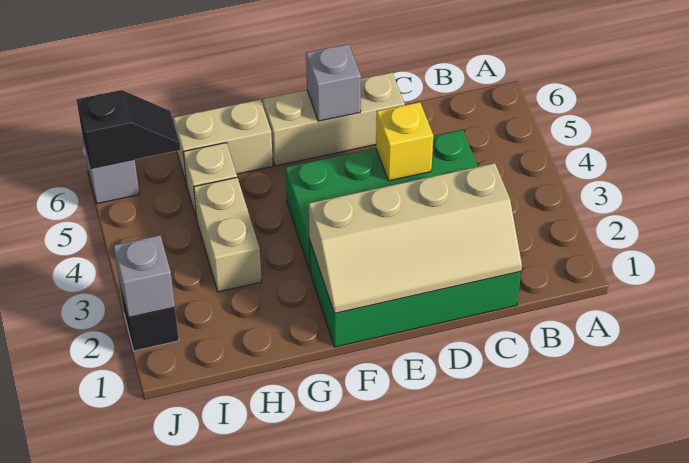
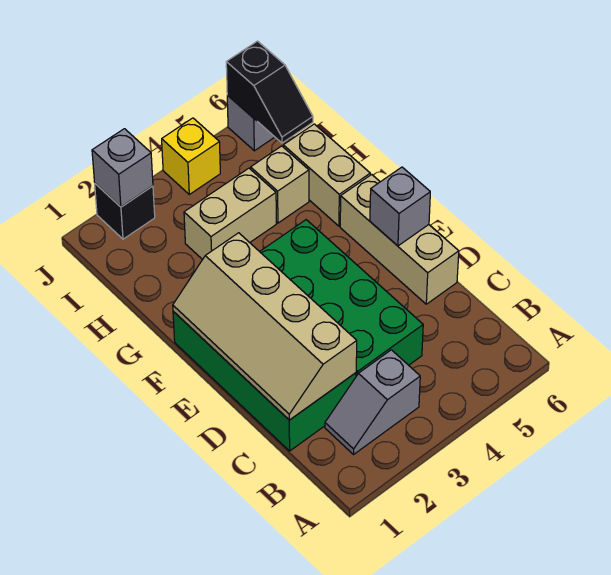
none -> grey 1x2 slope [325,350,420,454]
yellow 1x1 brick [376,102,433,181] -> yellow 1x1 brick moved to [162,118,220,194]

